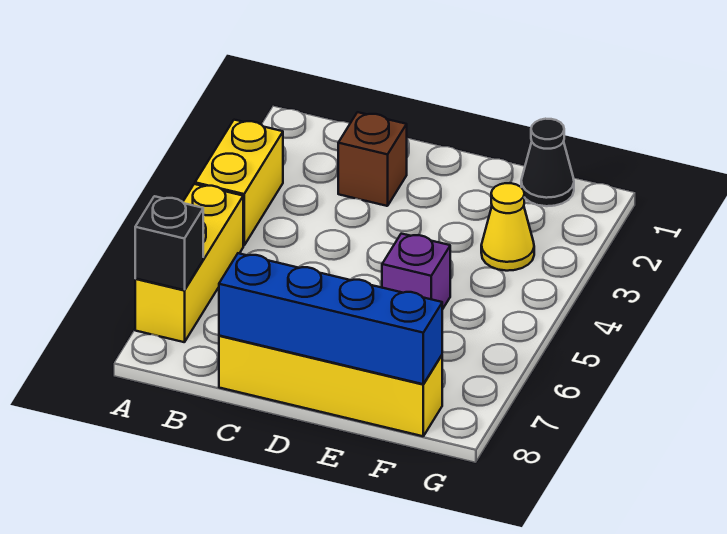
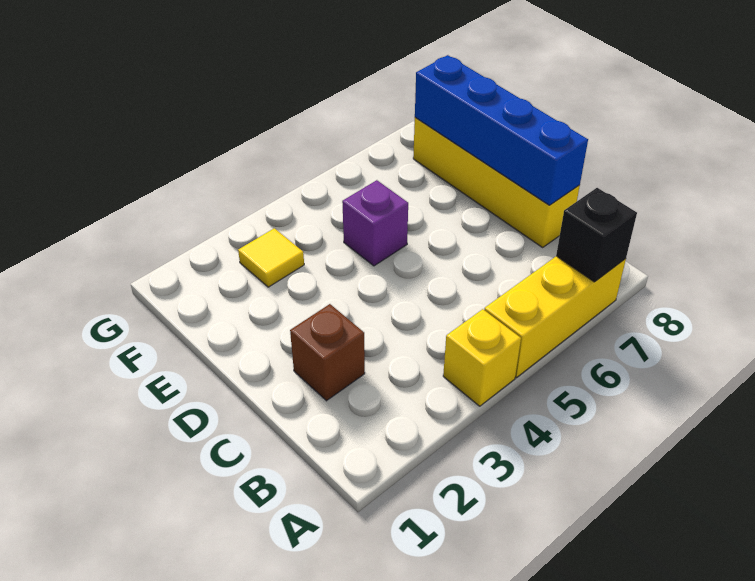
yellow 1x2 brick [195,120,283,246] -> yellow 1x1 brick [443,309,521,406]
black 1x1 cone [521,119,574,206] -> none
yellow 1x1 cone [481,183,534,271] -> yellow 1x1 tile [238,228,304,287]

